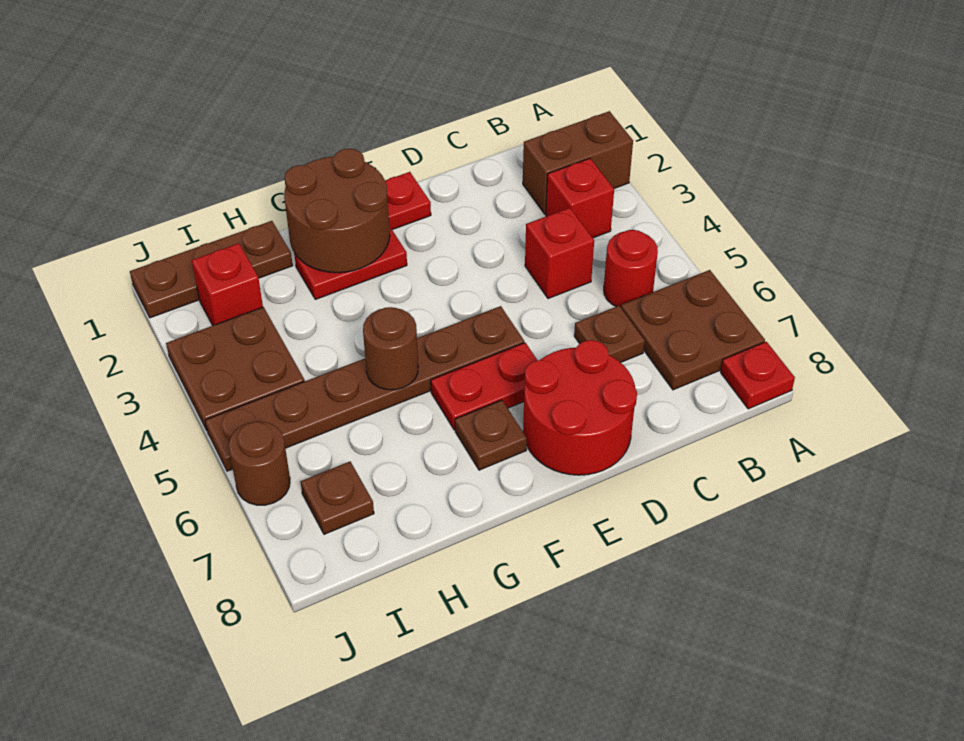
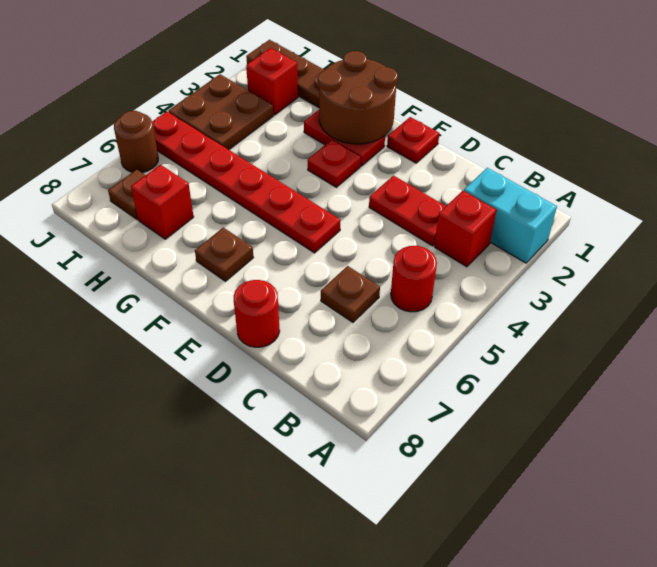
brown 1x2 brick [523,111,633,214] -> cyan 1x2 brick [464,168,557,263]
brown 2x2 plate [621,270,765,390] -> none
red 1x1 plate [721,342,795,409] -> red 1x1 plate moved to [308,140,361,187]
red 1x1 brick [525,208,594,299] -> red 1x1 brick moved to [131,165,194,239]
red 2x2 round brick [523,340,637,475] -> red 1x1 round brick [234,280,280,347]
brown 1x6 plate [205,306,524,471] -> red 1x6 plate [152,112,340,253]
red 1x2 plate [431,343,537,430] -> red 1x2 plate moved to [369,176,446,246]
brown 1x1 round brick [363,307,418,390] -> none

